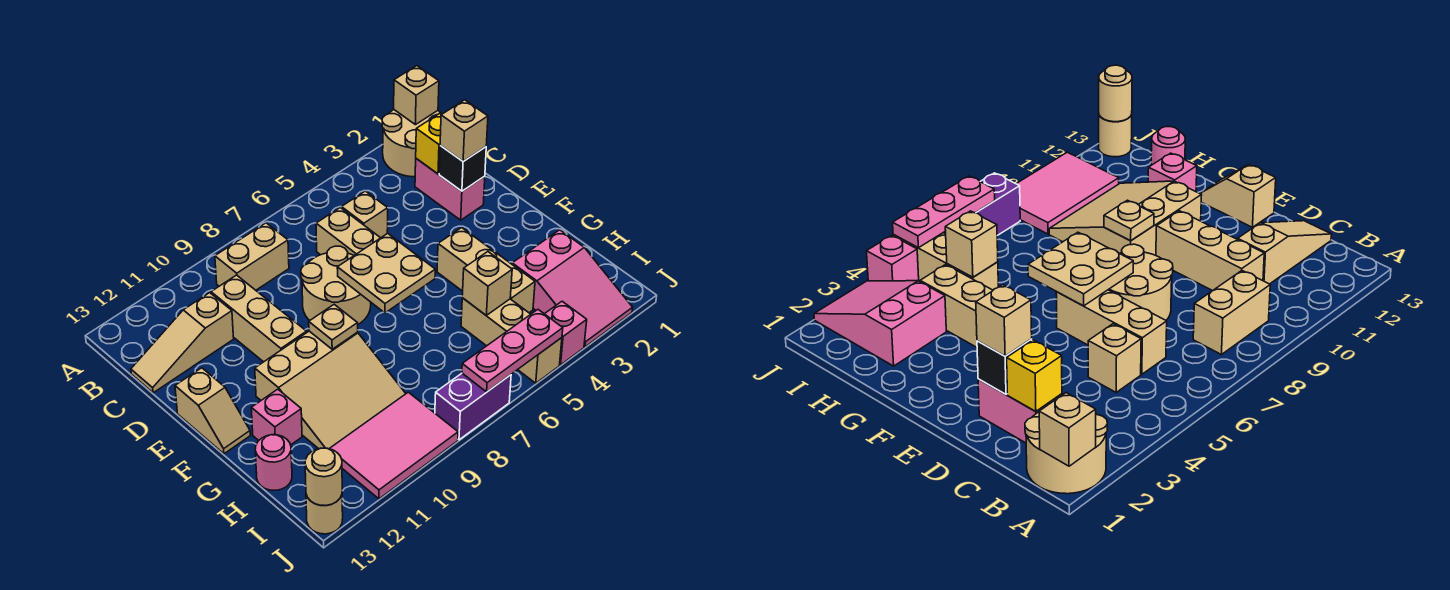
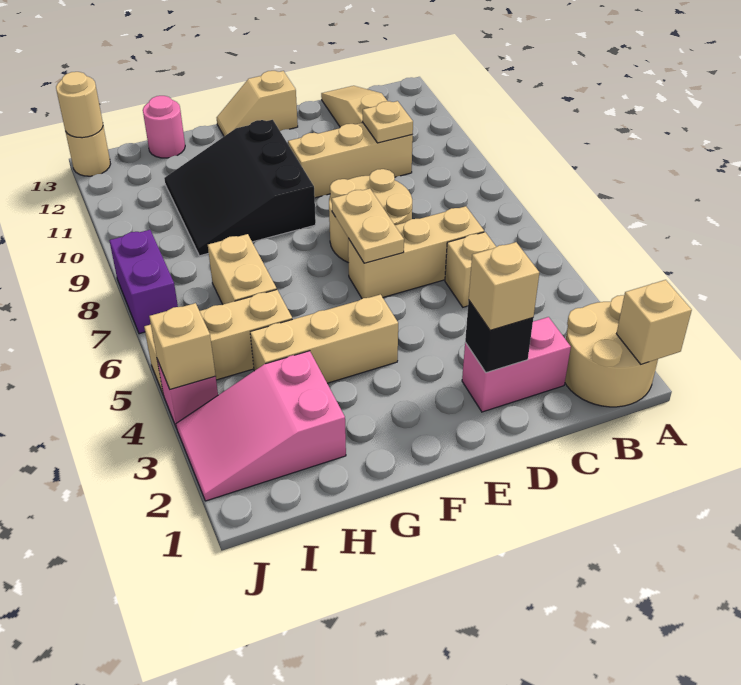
tan 1x2 brick [215,223,289,290] -> tan 1x2 brick moved to [208,234,277,304]
yellow 1x1 brick [416,114,441,174] -> none
tan 2x2 plate [337,233,435,313] -> tan 1x2 plate [332,189,404,263]
tan 3x3 slope [255,331,406,449] -> black 3x3 slope [164,120,316,256]
tan 1x1 plate [309,304,358,349] -> tan 1x1 plate moved to [363,101,413,143]
pink 1x1 brick [251,389,302,445] -> none
tan 1x1 brick [462,252,512,315] -> tan 1x1 brick moved to [149,303,216,389]
pink 2x3 tile [330,392,458,499] -> none
pink 1x3 plate [462,310,563,392] -> none

